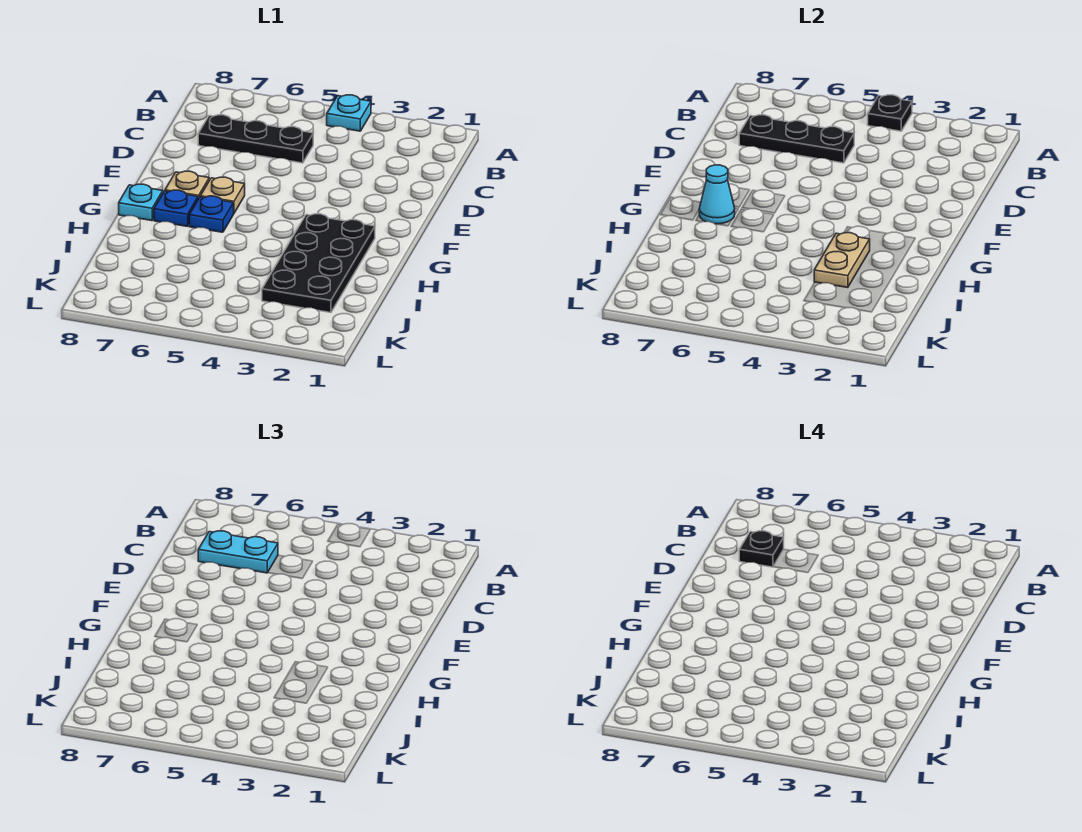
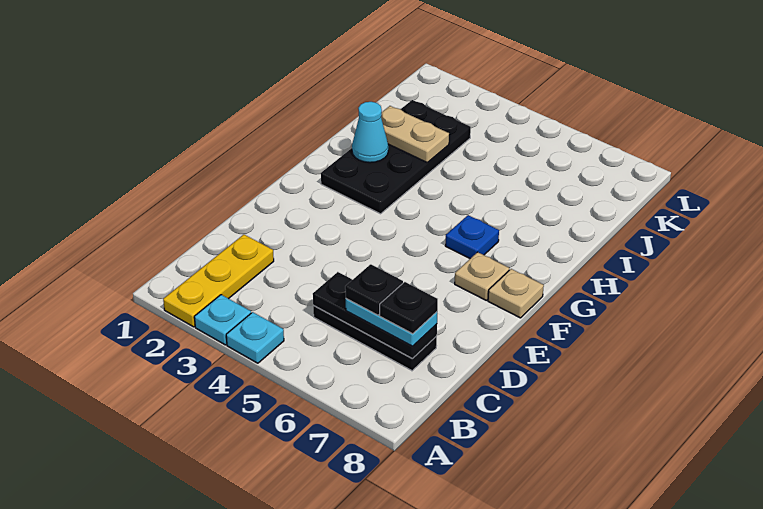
none -> yellow 1x3 plate [163,235,274,327]
black 1x1 plate [868,95,912,131] -> black 1x1 plate moved to [345,264,403,315]
tan 1x1 plate [200,177,245,213] -> tan 1x1 plate moved to [488,269,544,318]
blue 1x1 plate [154,190,198,226] -> none
cyan 1x1 cone [699,165,735,224] -> cyan 1x1 cone moved to [352,102,388,163]
cyan 1x1 plate [119,184,163,221] -> cyan 1x1 plate moved to [194,295,251,345]
tan 1x2 plate [814,233,870,288] -> tan 1x2 plate turned to [381,106,449,163]

